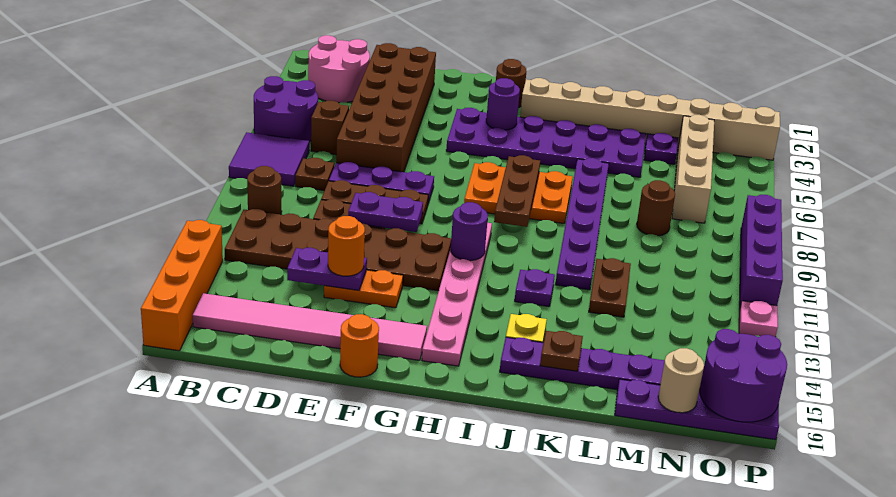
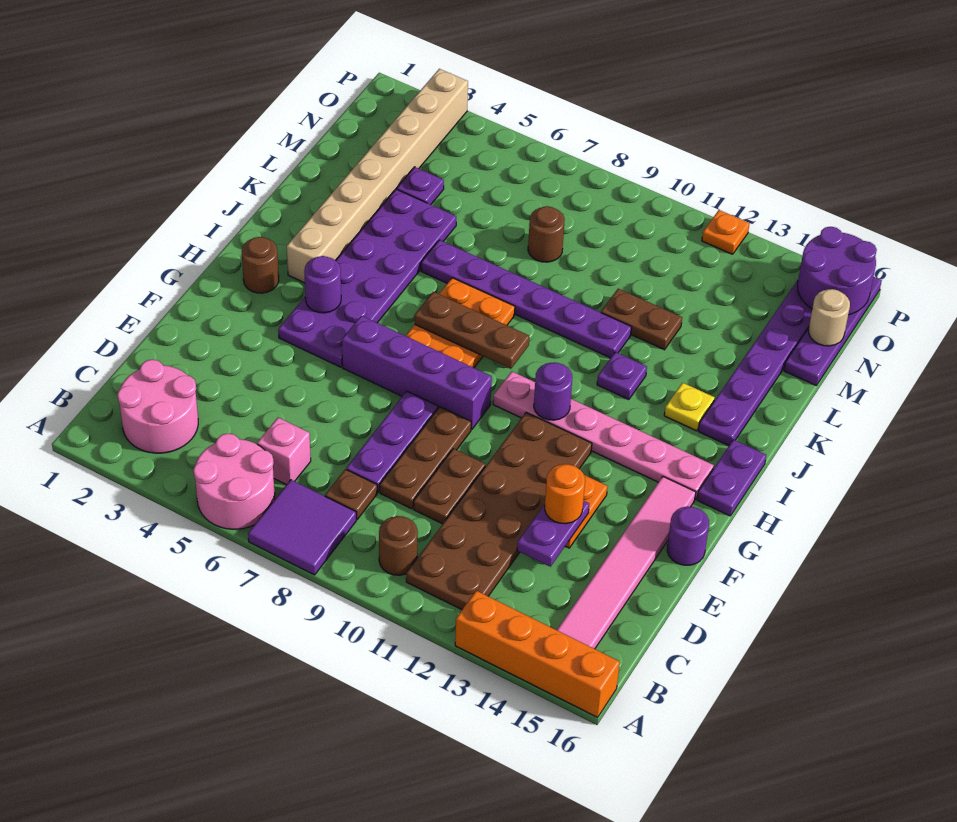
purple 2x2 round brick [254,76,318,142] -> pink 2x2 round brick [193,433,275,529]
brown 1x1 brick [311,101,349,155] -> pink 1x1 brick [257,418,311,485]
brown 2x6 brick [336,43,436,172] -> none
purple 1x2 plate [348,192,423,232] -> purple 1x2 plate moved to [697,440,766,516]
orange 1x1 round brick [340,314,379,377] -> purple 1x1 round brick [667,506,709,565]
brown 1x1 plate [540,331,583,371] -> none
tan 1x4 brick [672,115,714,223] -> none
purple 1x4 brick [739,195,783,311] -> purple 1x4 brick moved to [342,316,492,429]
pink 1x1 plate [739,301,778,337] -> orange 1x1 plate [702,210,750,254]

